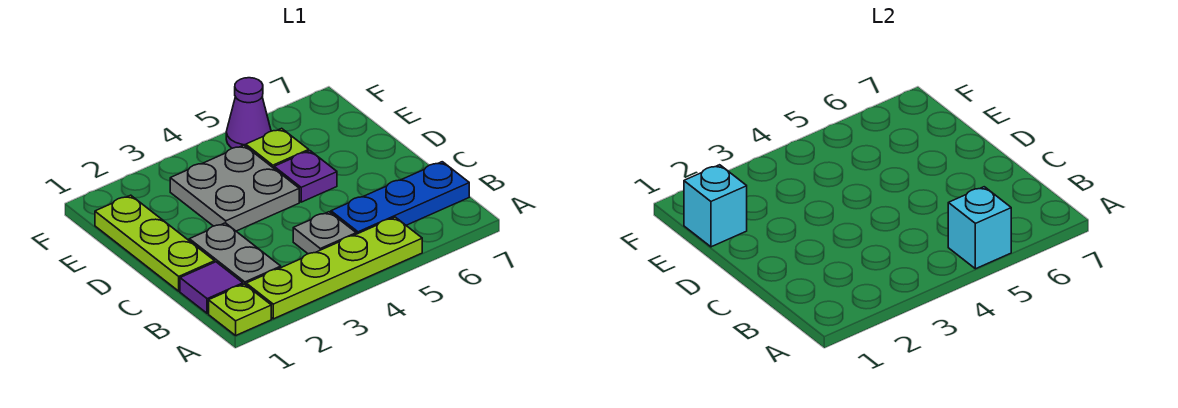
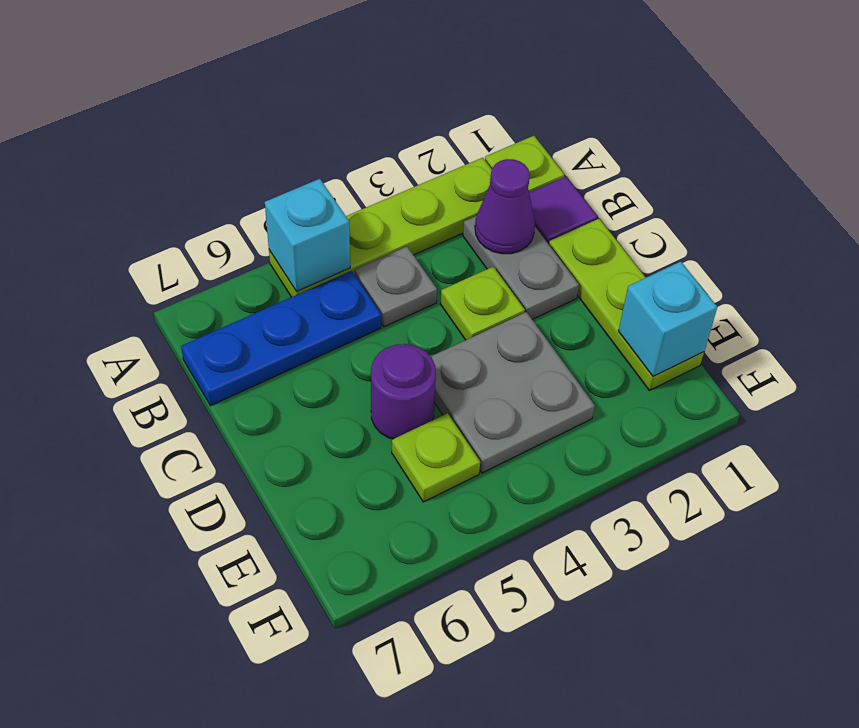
none -> lime 1x1 plate [441,267,525,340]
purple 1x1 plate [274,151,337,202] -> purple 1x1 round brick [371,344,436,439]
purple 1x1 cone [226,78,271,148] -> purple 1x1 cone moved to [475,159,535,254]

